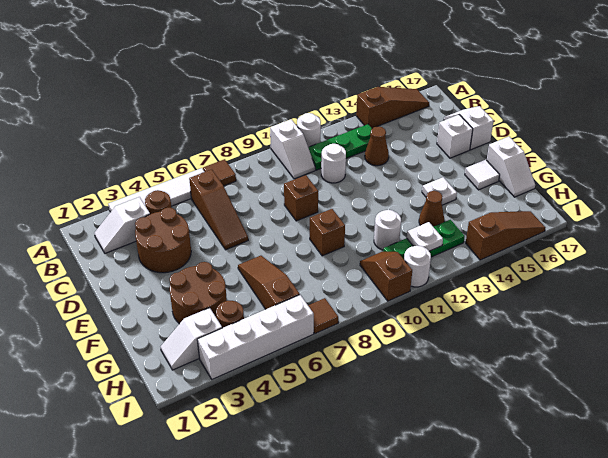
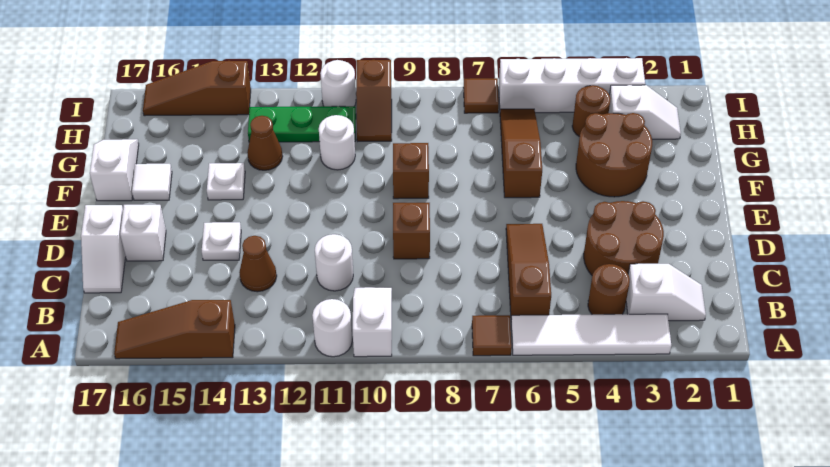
green 1x3 plate [308,124,372,170] -> none
brown 1x3 slope [238,256,300,309] -> brown 1x3 slope turned to [500,109,542,198]
white 1x1 plate [407,222,443,251] -> white 1x1 plate moved to [202,222,241,260]

